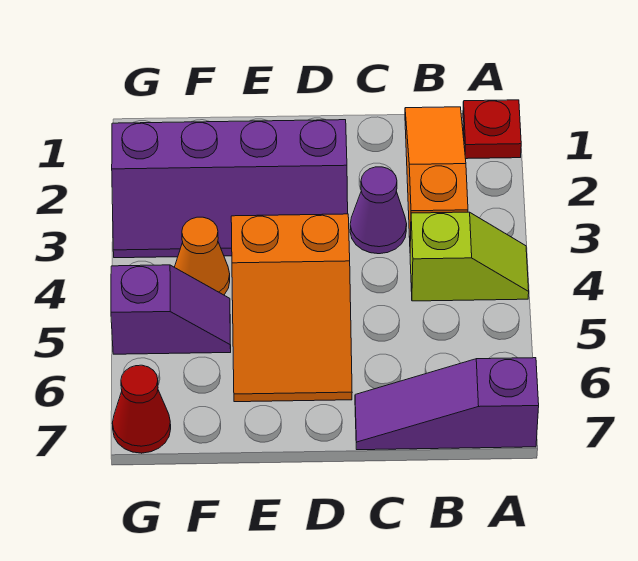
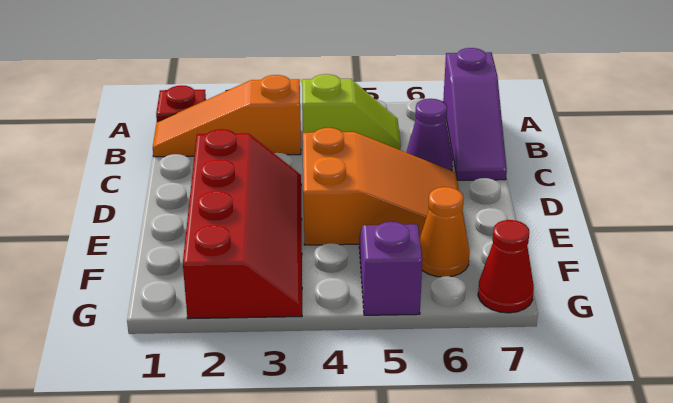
lime 1x2 slope [410,212,529,301] -> lime 1x2 slope turned to [302,74,401,150]
purple 1x1 cone [350,167,407,254] -> purple 1x1 cone moved to [406,99,453,171]
purple 2x4 slope [112,120,348,258] -> red 2x4 slope [183,129,302,319]
orange 1x1 cone [175,217,230,295] -> orange 1x1 cone moved to [420,187,470,277]

